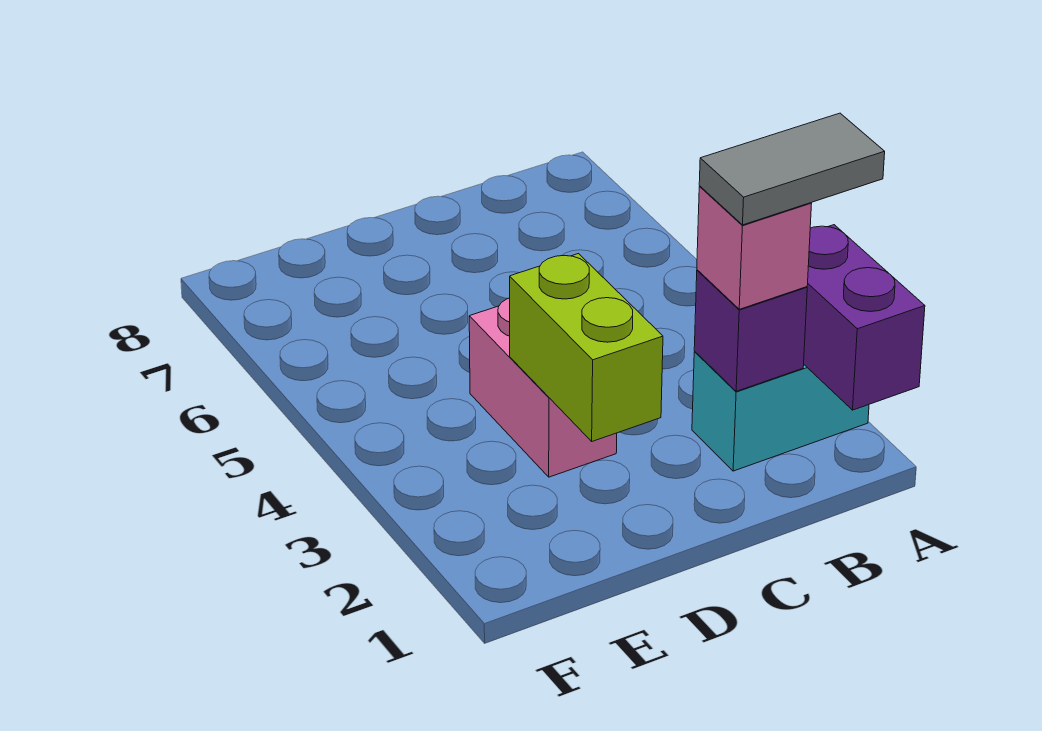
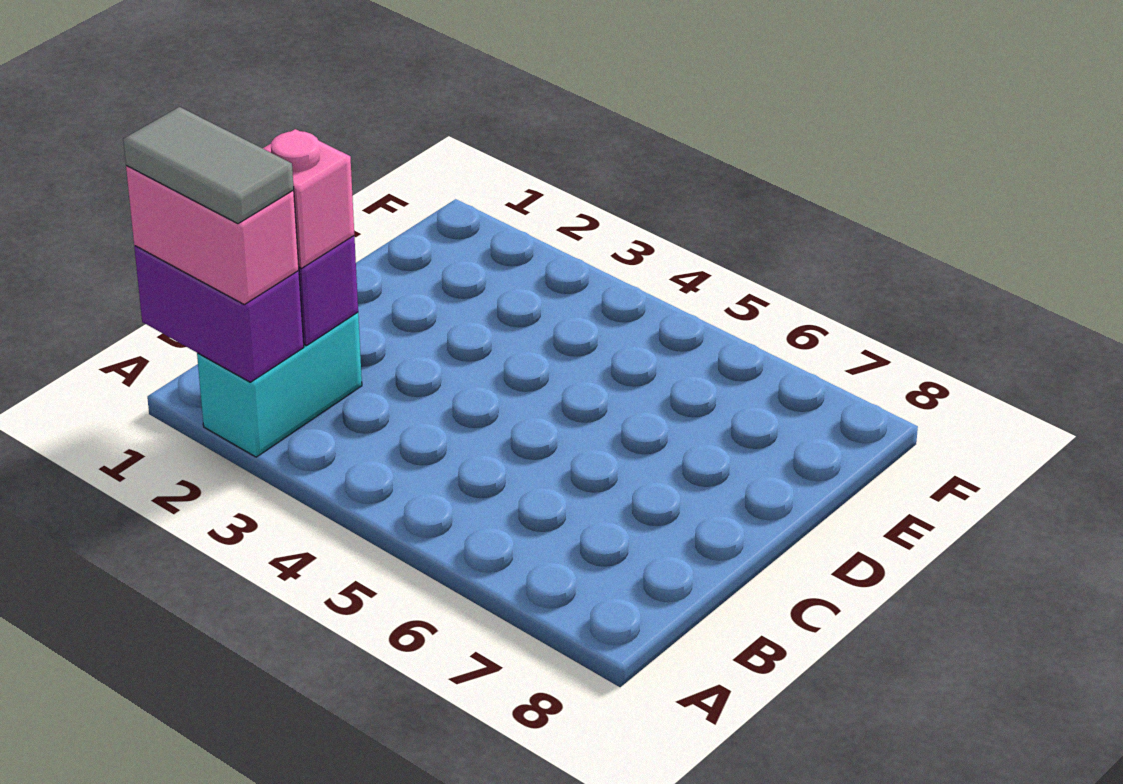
grey 1x2 tile [699,113,885,225] -> grey 1x2 tile turned to [123,107,294,224]
lime 1x2 brick [510,254,663,441] -> none
pink 1x2 brick [469,298,617,477] -> pink 1x2 brick moved to [126,166,299,304]

